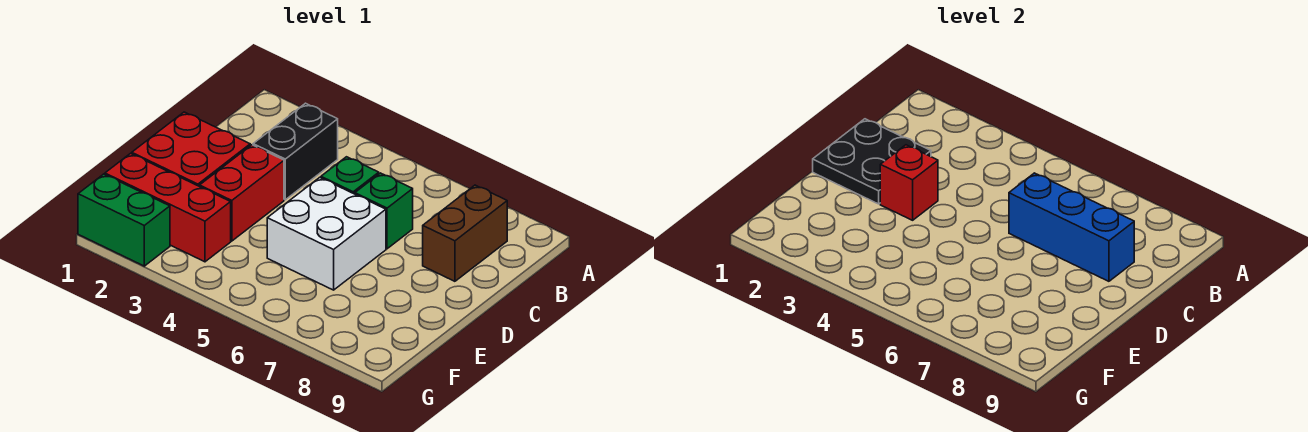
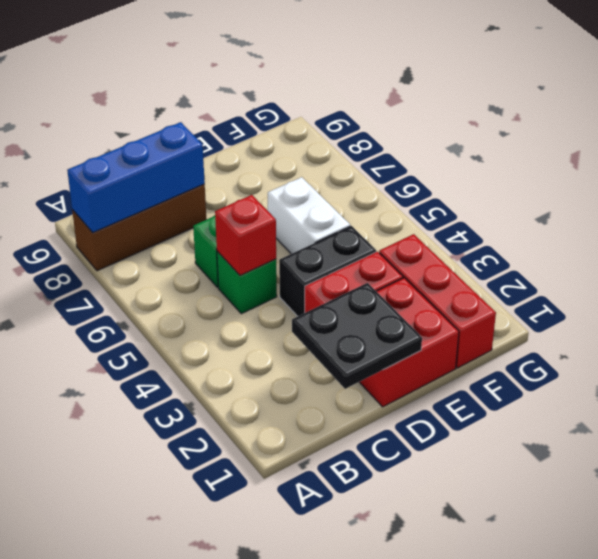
black 1x2 brick [253,103,338,200] -> black 1x2 brick moved to [279,226,376,316]
brown 1x2 brick [423,185,507,281] -> brown 1x3 brick [72,184,206,271]
blue 1x3 brick [1009,173,1134,281] -> blue 1x3 brick turned to [67,122,205,233]
red 1x1 brick [880,145,938,220] -> red 1x1 brick moved to [215,195,276,276]
white 2x2 brick [267,177,386,290] -> white 1x2 brick [268,177,350,254]
green 1x2 brick [78,174,170,266] -> none

